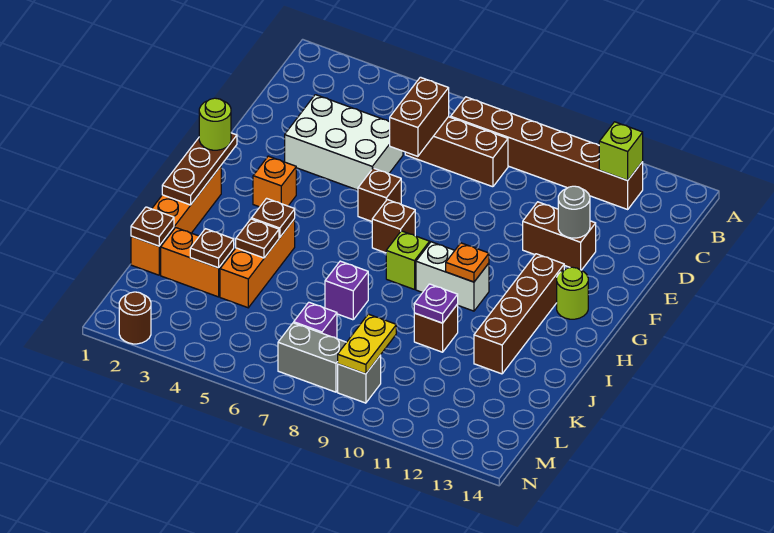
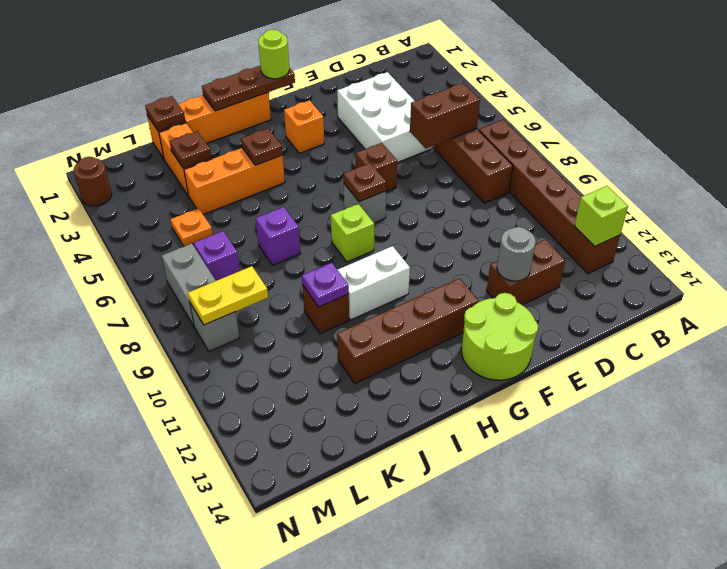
brown 1x2 brick [523,202,596,270] -> brown 1x2 brick turned to [487,239,565,305]
brown 1x1 brick [372,200,415,253] -> grey 1x1 brick [344,184,386,223]
lime 1x1 round brick [557,267,588,319] -> lime 2x2 round brick [461,293,538,380]
white 1x2 brick [416,242,489,311] -> white 1x2 brick turned to [338,246,410,320]
orange 1x1 plate [446,243,489,282] -> orange 1x1 plate moved to [170,208,213,246]
brown 1x1 plate [236,219,279,258] -> brown 1x1 plate moved to [343,163,386,202]

